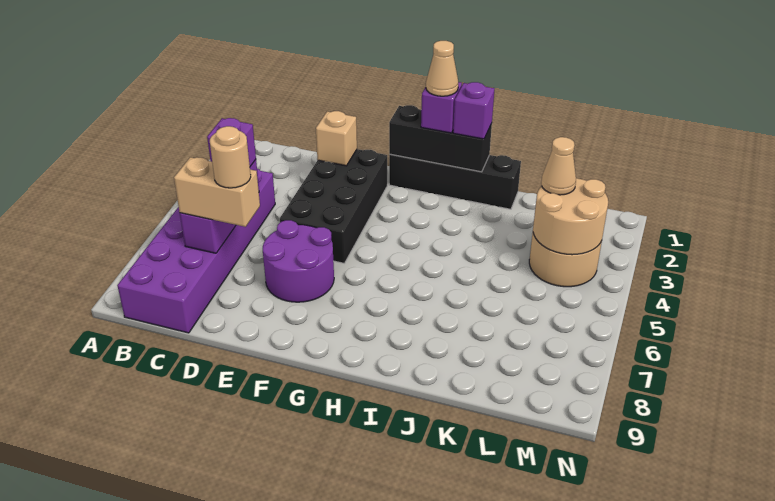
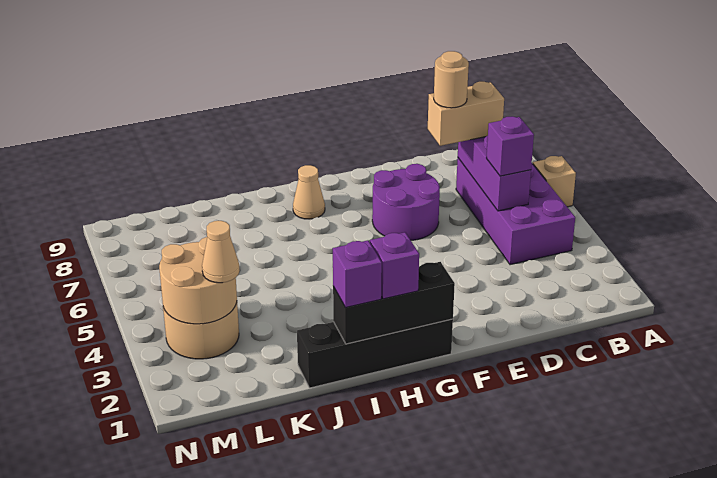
purple 2x6 brick [117,169,275,333] -> purple 2x4 brick [456,158,575,265]
black 2x4 brick [280,149,387,263] -> none
tan 1x1 brick [316,111,357,166] -> tan 1x1 brick moved to [533,156,576,207]
tan 1x1 cone [426,41,458,96] -> tan 1x1 cone moved to [293,165,325,219]

